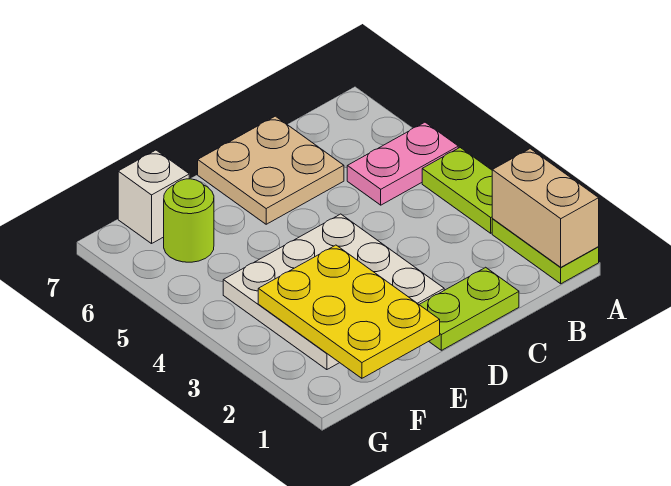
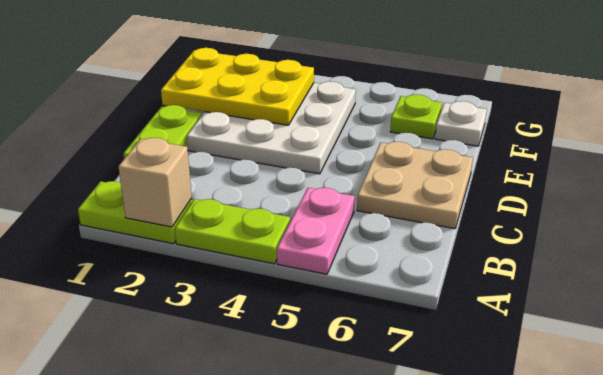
tan 1x2 brick [492,149,599,267] -> tan 1x1 brick [118,138,192,227]
lime 1x1 round brick [164,179,214,262] -> lime 1x1 plate [390,94,442,139]
white 1x1 brick [118,150,189,244] -> white 1x1 plate [435,101,487,146]

